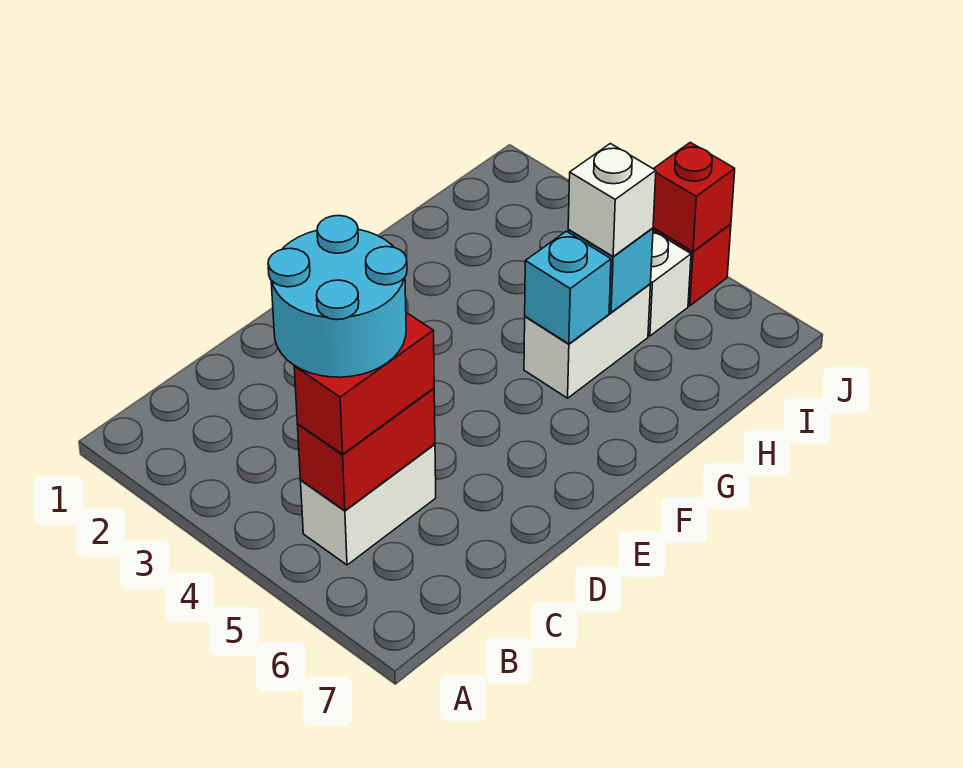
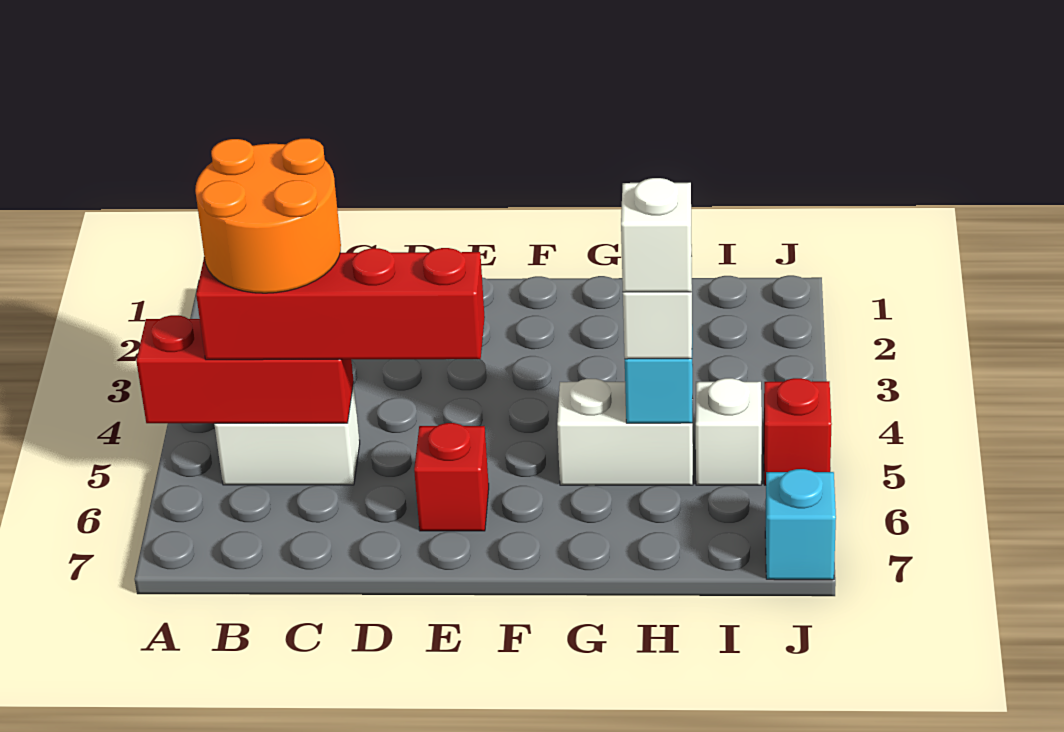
cyan 2x2 round brick [268,215,407,377] -> orange 2x2 round brick [195,139,341,293]
red 1x2 brick [297,388,435,511] -> red 1x3 brick [136,315,354,423]
red 1x2 brick [294,313,434,454] -> red 1x4 brick [196,248,485,360]
cyan 1x1 brick [525,231,611,344] -> cyan 1x1 brick moved to [765,469,836,580]
none -> white 1x1 brick [621,178,692,292]
red 1x1 brick [653,142,735,251] -> red 1x1 brick moved to [414,423,489,531]

